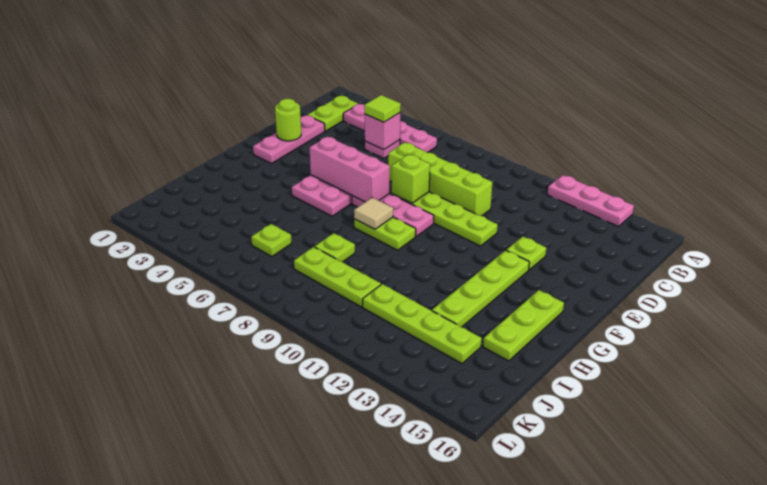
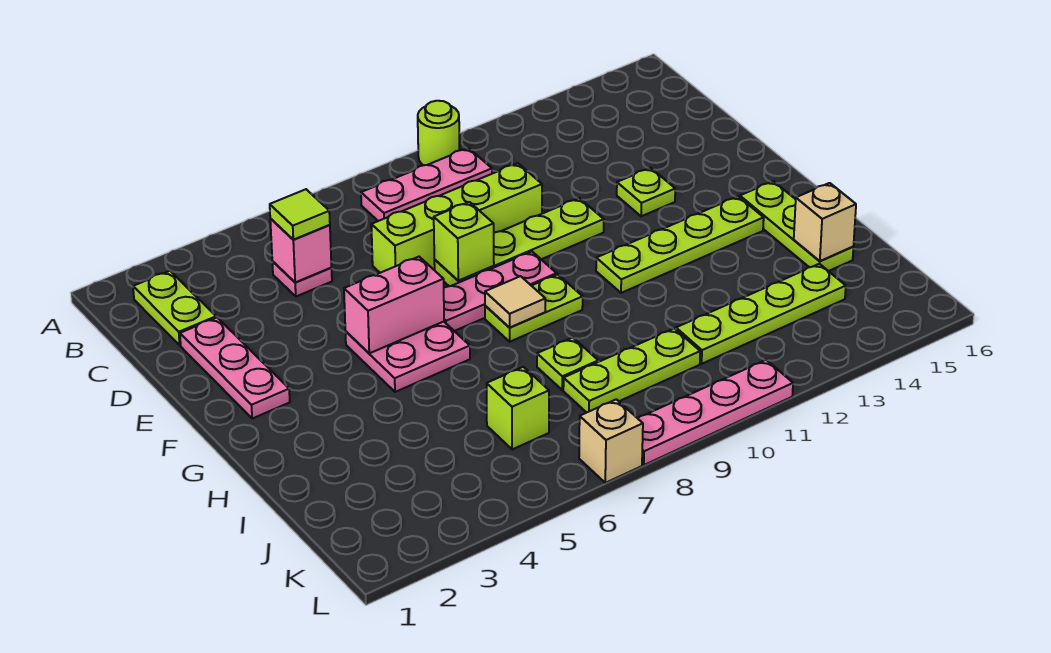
pink 1x3 plate [548,175,634,227] -> pink 1x3 plate moved to [361,148,492,221]
pink 1x4 plate [343,104,437,153] -> pink 1x4 plate moved to [638,360,793,465]
lime 1x1 round brick [275,99,301,141] -> lime 1x1 round brick moved to [418,101,460,165]
pink 1x3 brick [310,137,390,202] -> pink 1x2 brick [344,257,444,353]
lime 1x4 plate [432,250,529,327] -> lime 1x4 plate turned to [596,196,764,293]
none -> tan 1x1 brick [794,183,856,261]
lime 1x1 plate [251,224,292,257] -> lime 1x1 brick [487,367,549,449]
none -> tan 1x1 brick [579,399,643,483]

